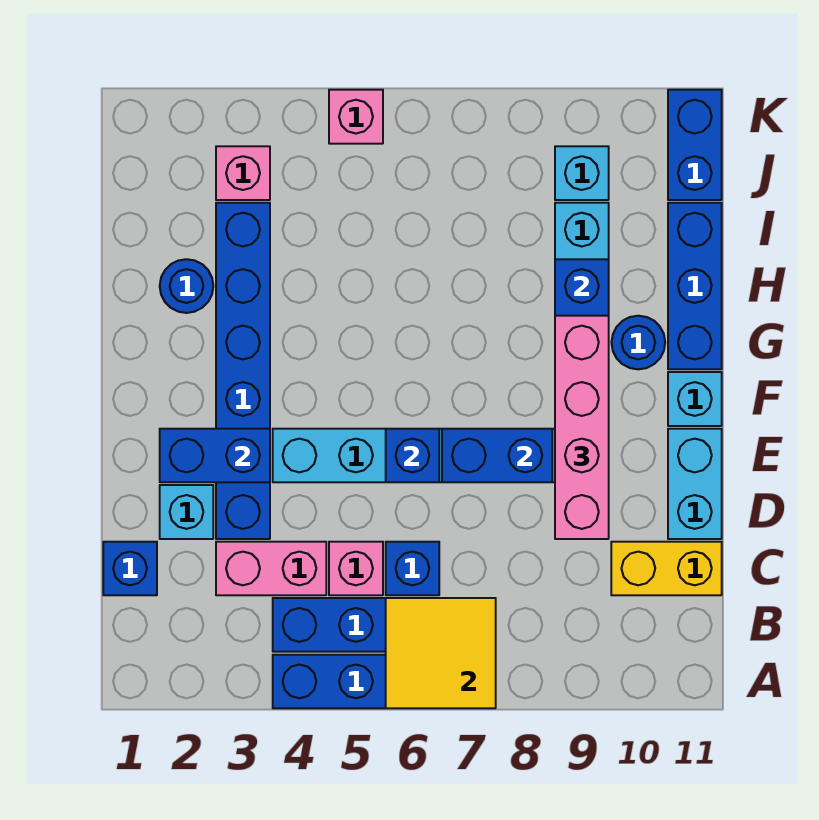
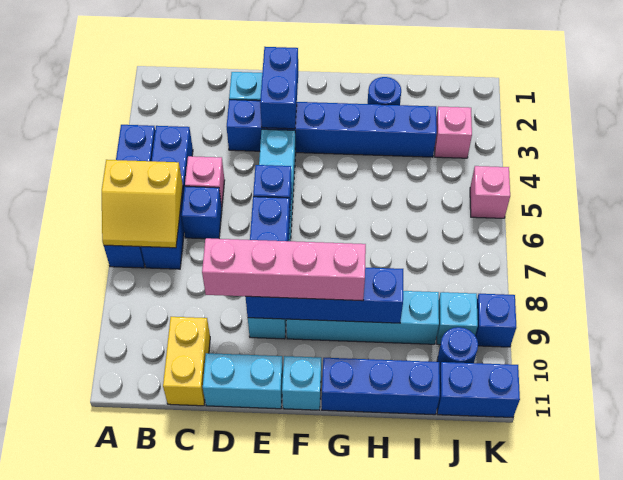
yellow 2x2 tile [386,598,496,708] -> yellow 2x2 slope [102,160,183,248]
blue 1x1 brick [103,542,157,595] -> blue 1x1 brick moved to [475,294,516,347]
pink 1x2 brick [216,542,326,595] -> none
blue 1x1 round brick [612,316,665,369] -> blue 1x1 round brick moved to [437,327,478,370]

